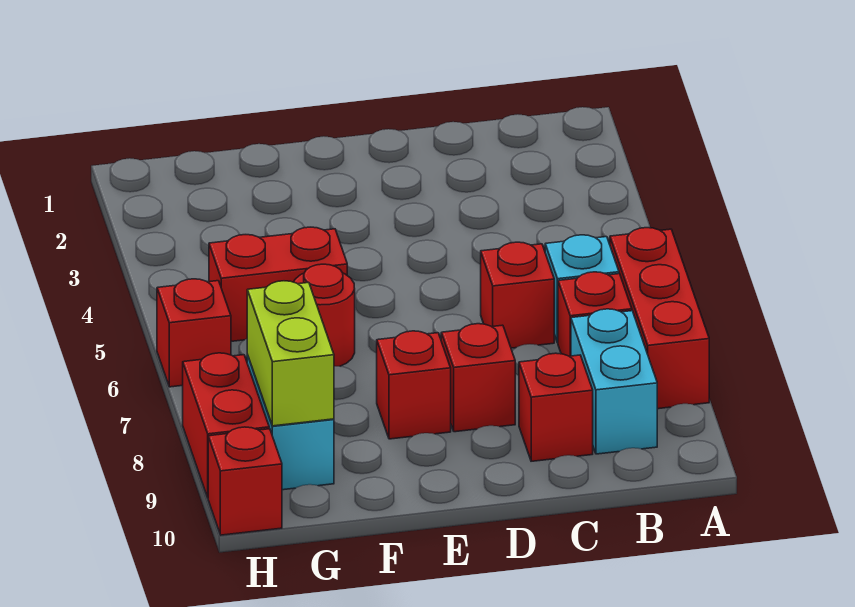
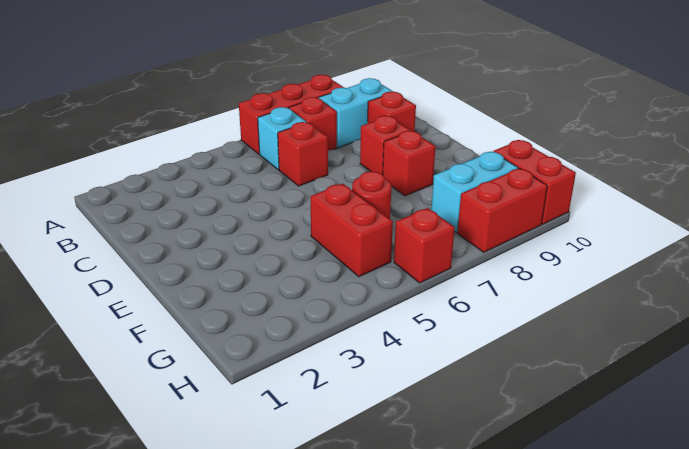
lime 1x2 brick [247,281,334,426] -> none
red 1x1 brick [208,427,282,535] -> red 1x2 brick [493,140,576,224]

